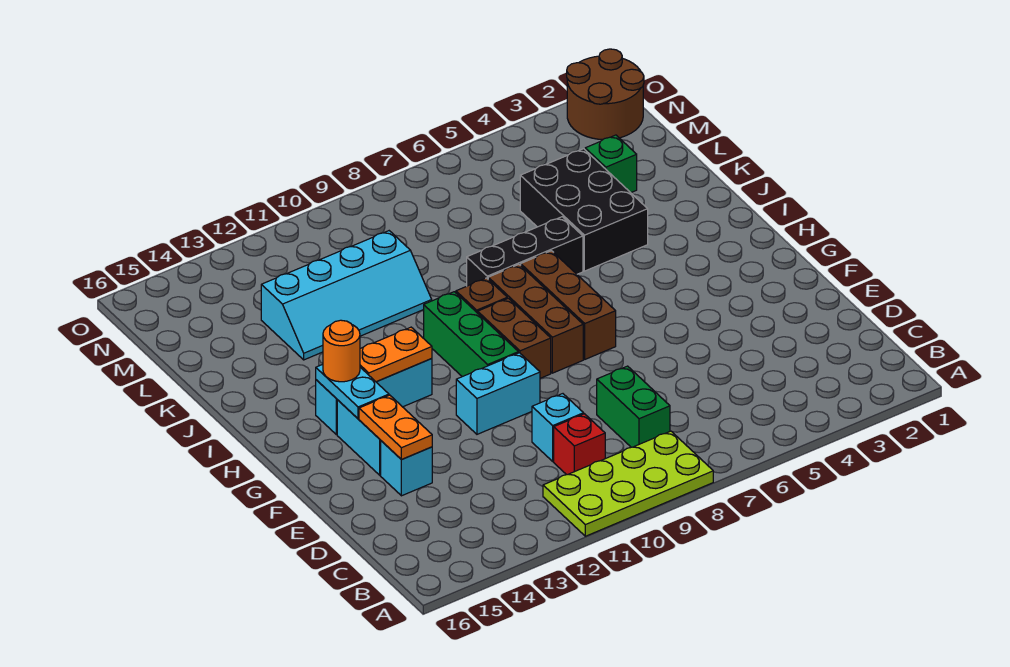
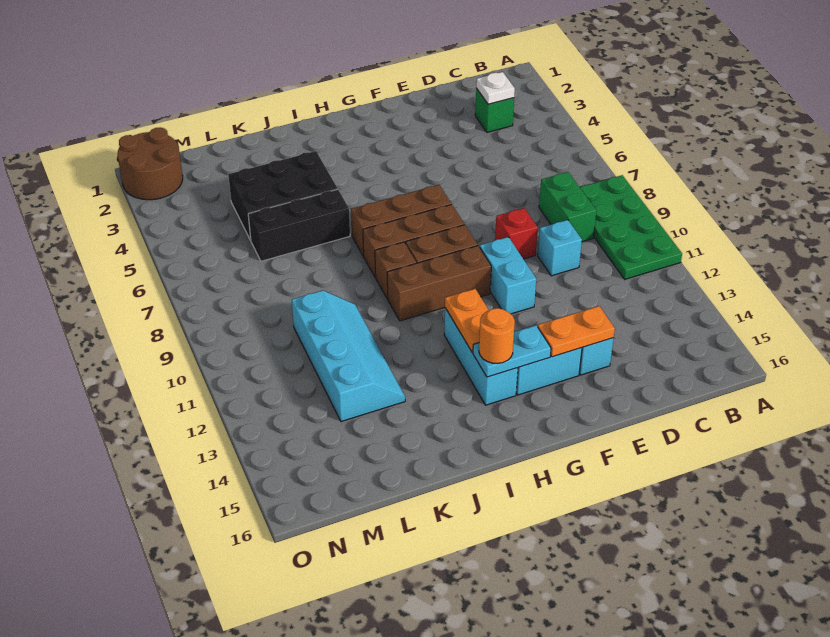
lime 2x4 plate [543,431,713,536] -> green 2x4 plate [580,175,682,279]
none -> white 1x1 plate [476,72,515,104]
green 1x2 brick [597,366,670,447] -> green 1x2 brick turned to [539,172,596,242]
red 1x1 brick [554,414,605,475] -> red 1x1 brick moved to [495,208,538,259]
green 1x3 brick [424,292,518,377] -> brown 1x3 brick [387,246,491,321]
black 1x3 brick [467,217,583,286] -> black 1x3 brick turned to [248,189,350,261]
green 1x1 brick [585,135,637,193] -> green 1x1 brick moved to [475,89,514,132]

